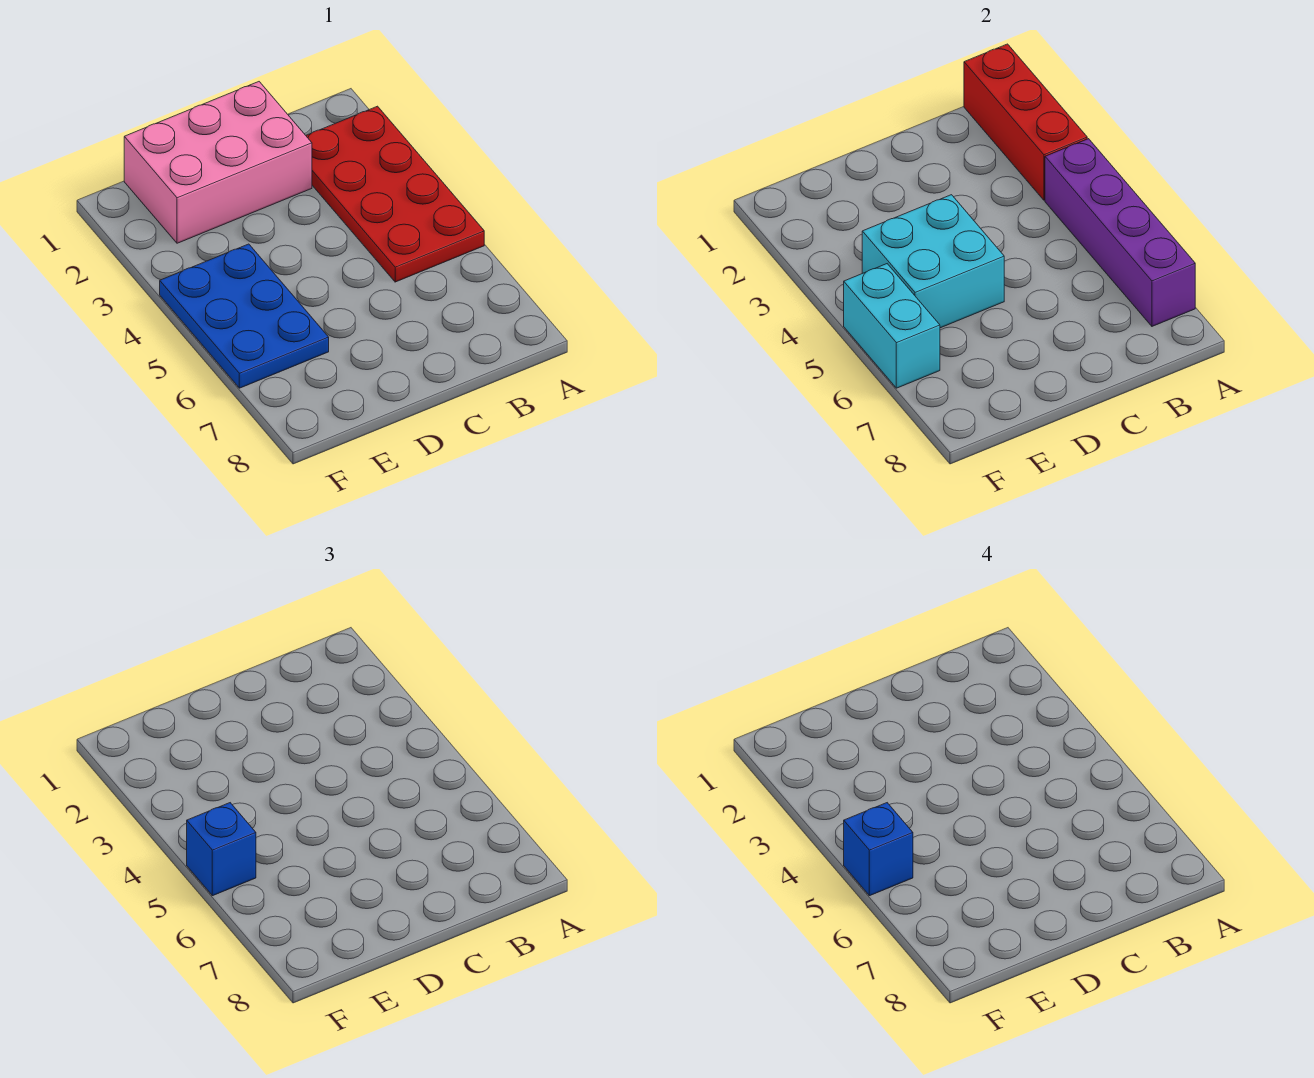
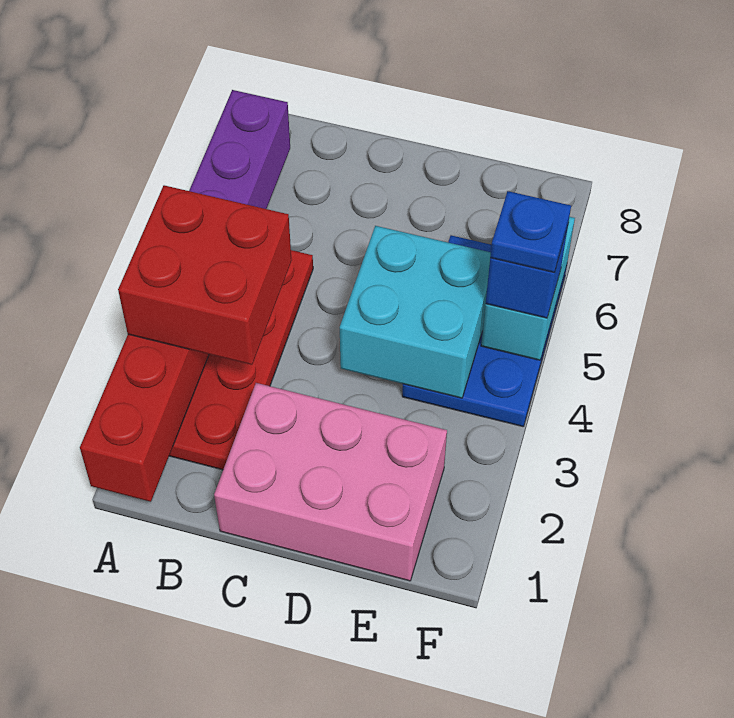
none -> red 2x2 brick [118,185,292,365]
blue 1x1 brick [844,803,913,896] -> blue 1x1 plate [490,191,571,272]

